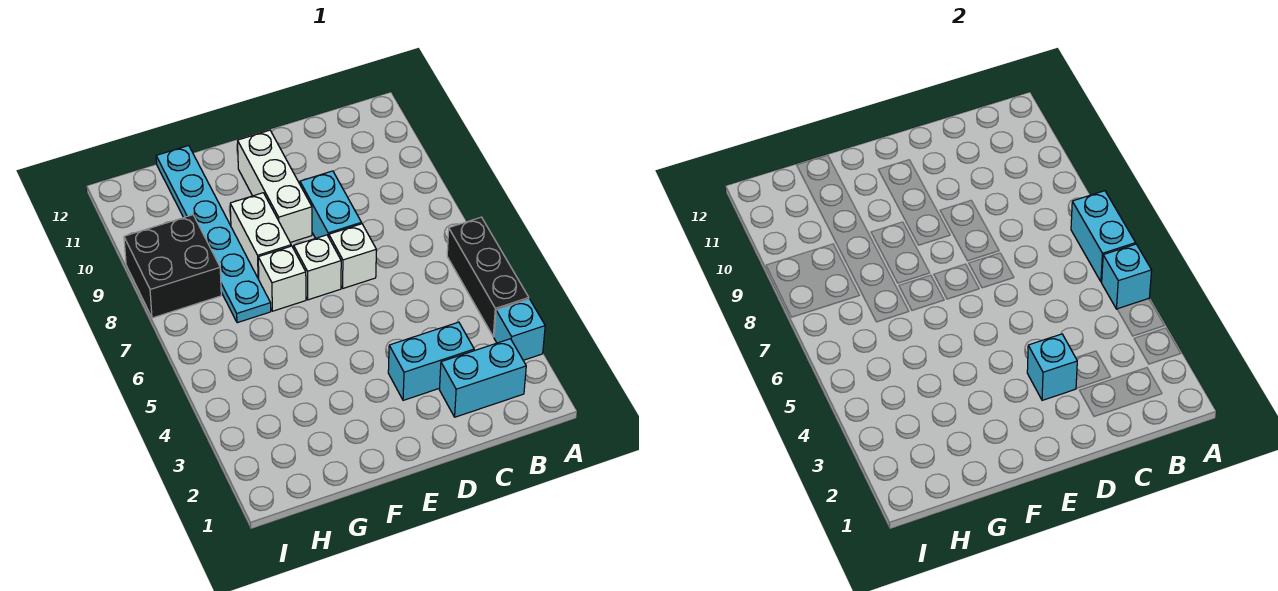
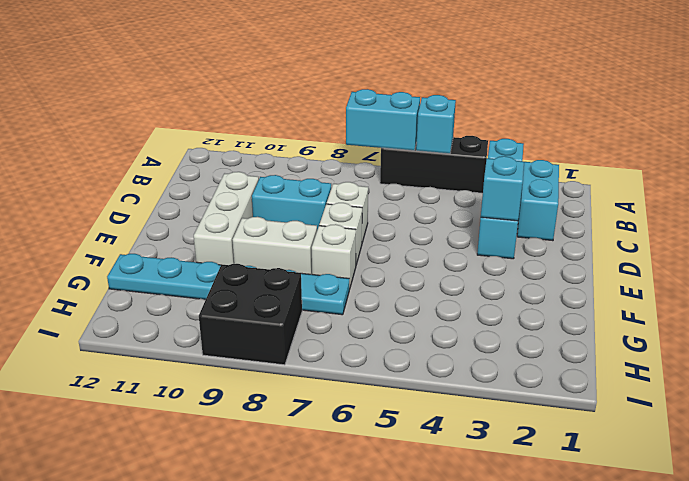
white 1x3 brick [238,130,312,242] -> white 1x3 brick turned to [194,172,259,265]

